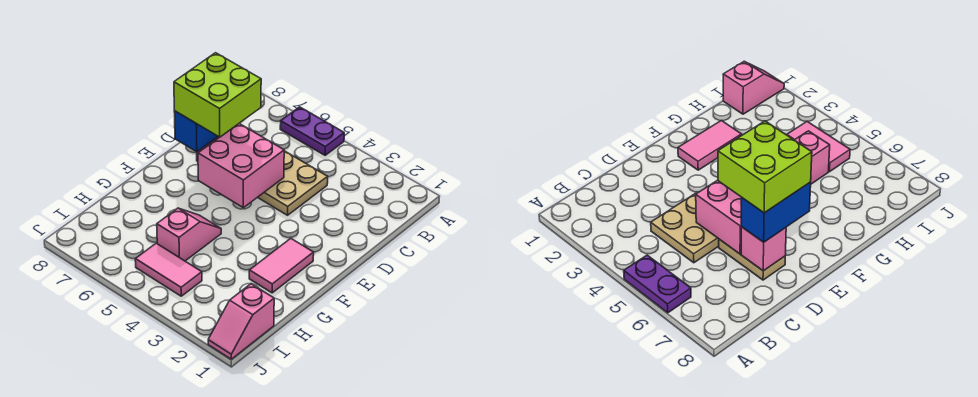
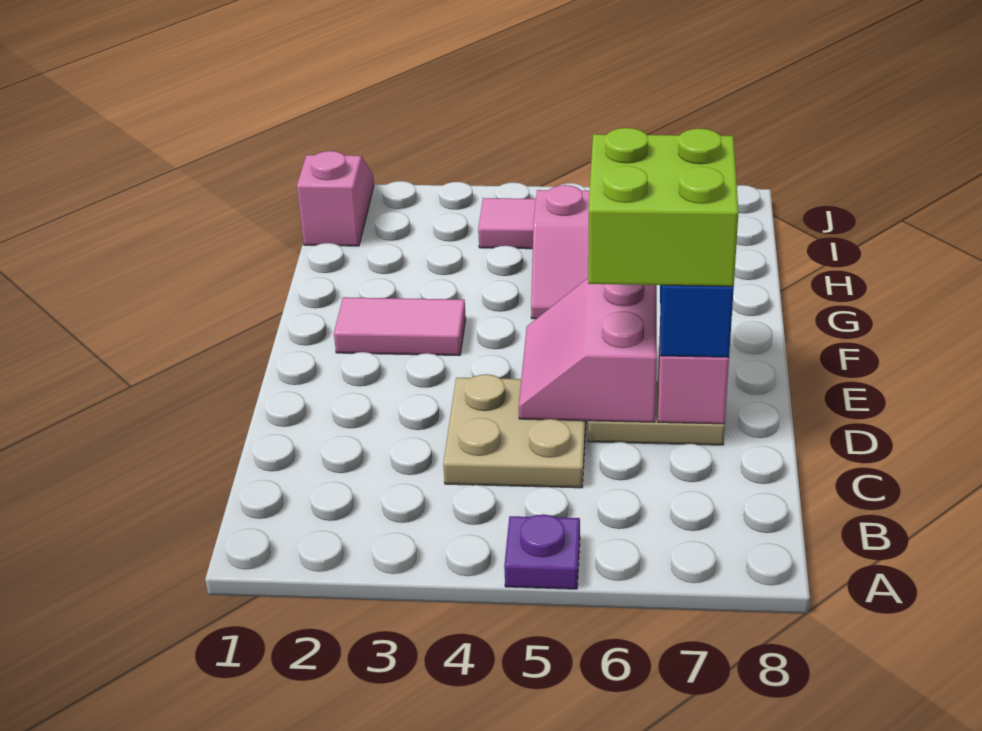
purple 1x2 plate [280,107,344,155] -> purple 1x1 plate [504,514,580,589]
pink 2x2 brick [198,124,284,208] -> pink 2x2 slope [519,278,657,422]
pink 1x2 tile [249,238,314,293] -> pink 1x2 tile turned to [334,297,466,355]

